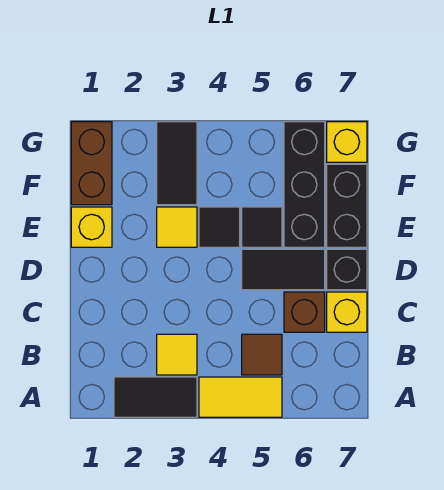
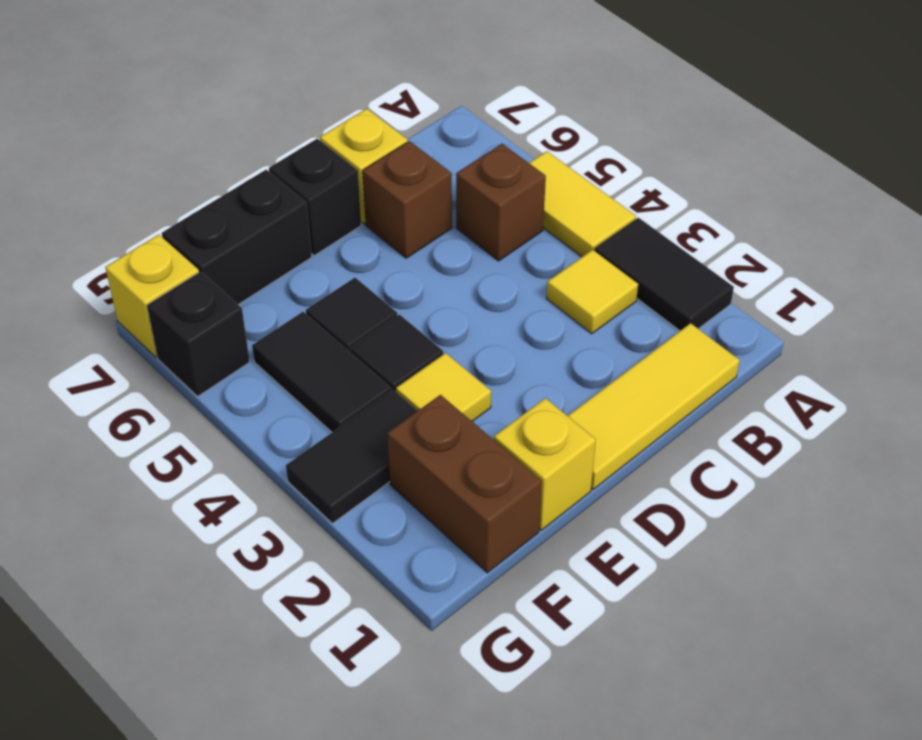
none -> yellow 1x3 tile [568,323,740,489]
brown 1x1 tile [242,334,282,375] -> brown 1x1 brick [456,144,546,261]
black 1x2 tile [242,249,325,290] -> black 1x2 tile moved to [252,312,391,432]
black 1x3 brick [284,122,325,247] -> black 1x1 brick [147,272,250,396]
brown 1x2 brick [71,122,112,205] -> brown 1x2 brick turned to [387,395,542,573]

